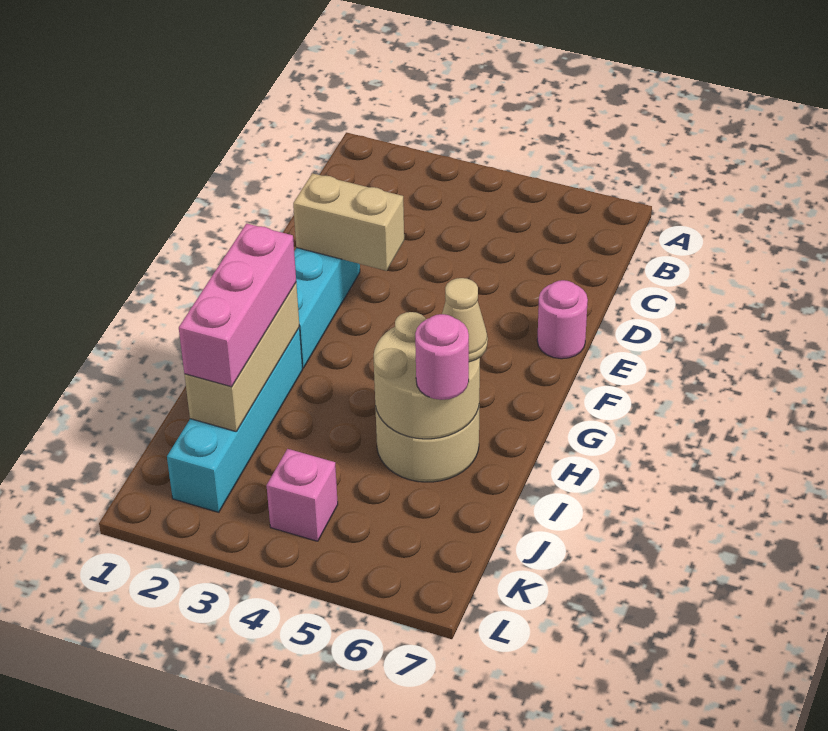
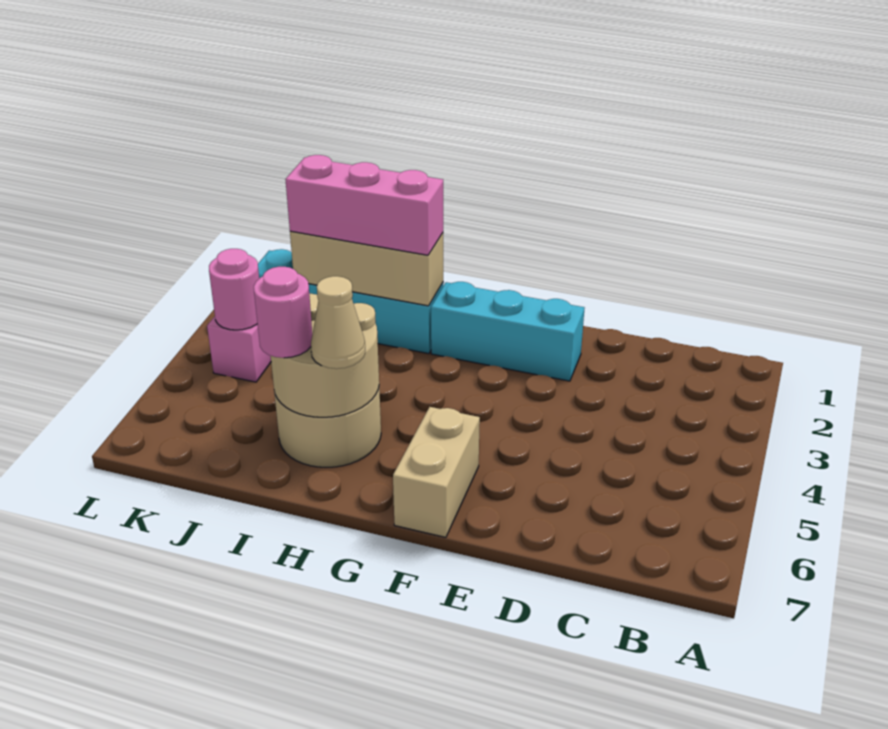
tan 1x2 brick [293,173,404,271] -> tan 1x2 brick moved to [393,407,480,537]
pink 1x1 round brick [537,280,588,359] -> pink 1x1 round brick moved to [209,249,259,330]

